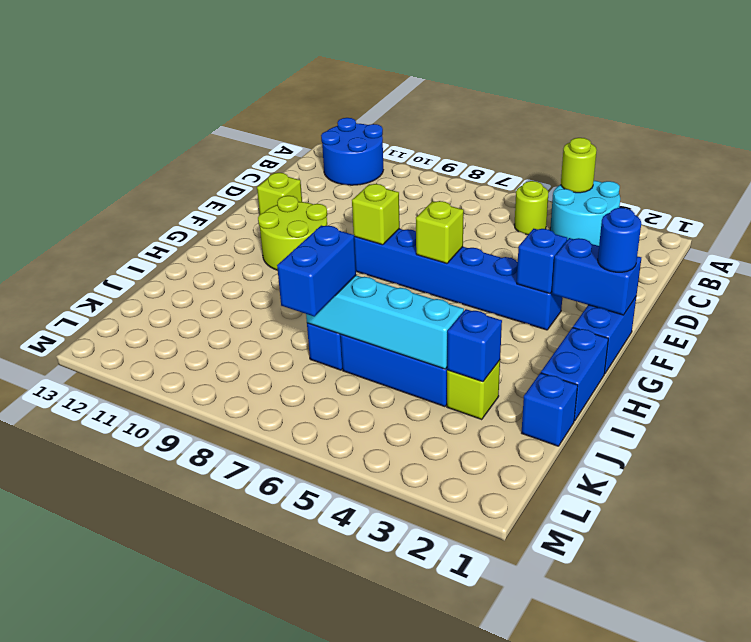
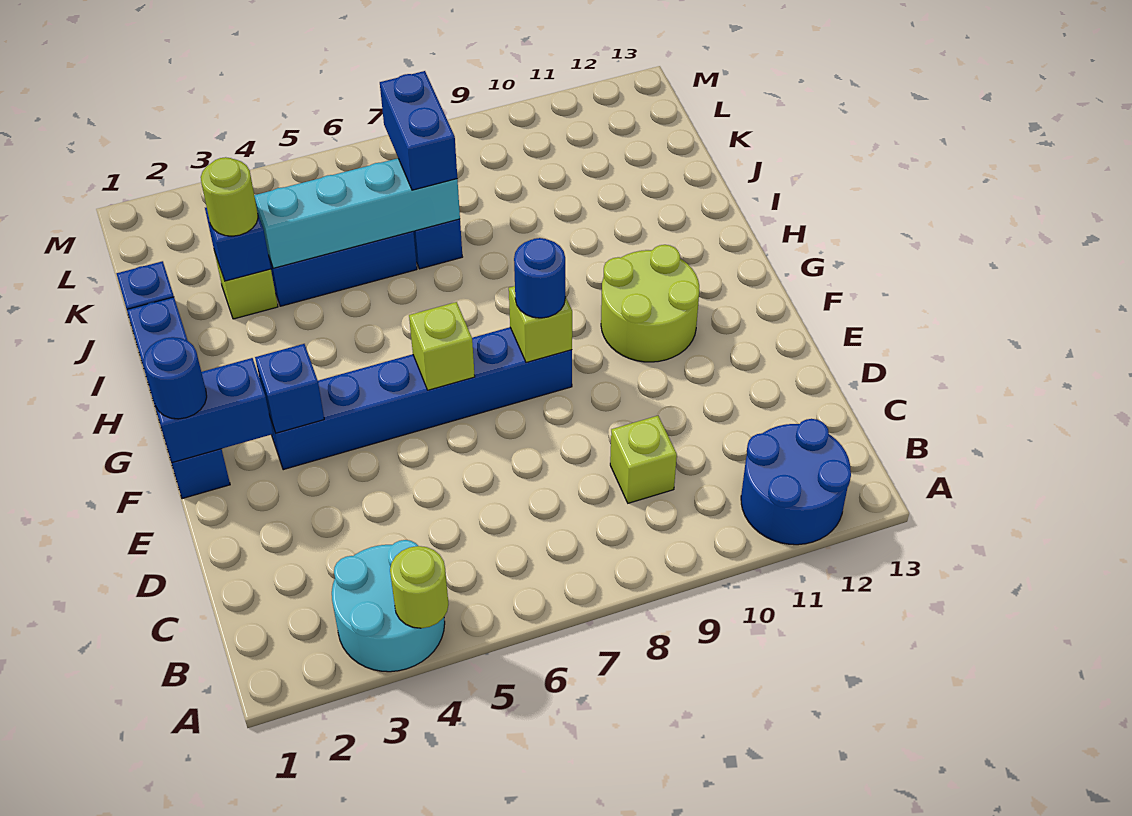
lime 1x1 round brick [514,181,548,235] -> lime 1x1 round brick moved to [201,157,258,236]
lime 1x1 brick [257,173,302,214] -> lime 1x1 brick moved to [610,416,677,503]
none -> blue 1x1 round brick [514,238,565,318]

